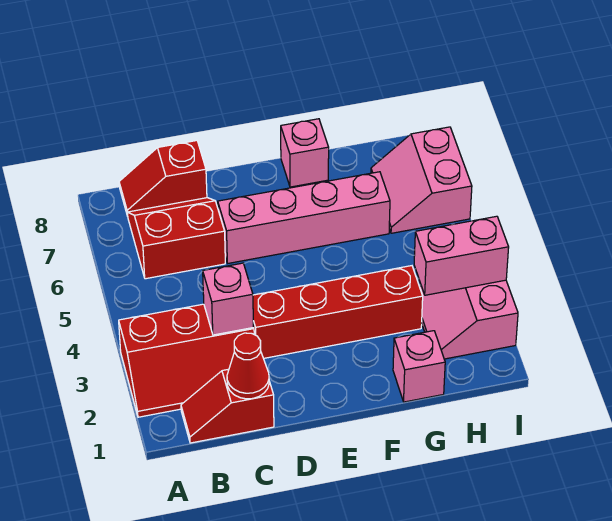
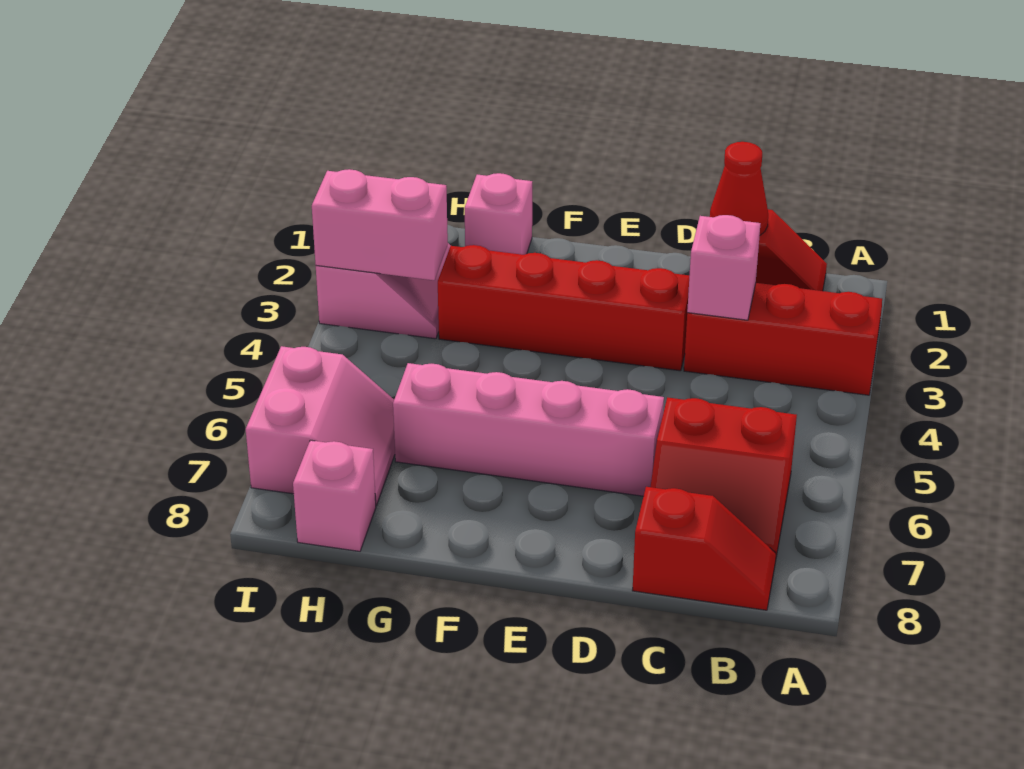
pink 1x1 brick [281,119,329,187] -> pink 1x1 brick moved to [293,440,376,551]

